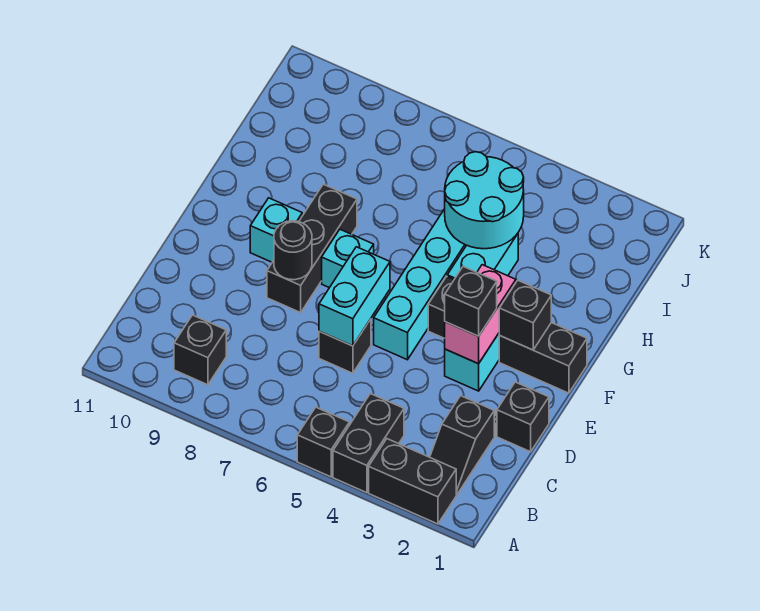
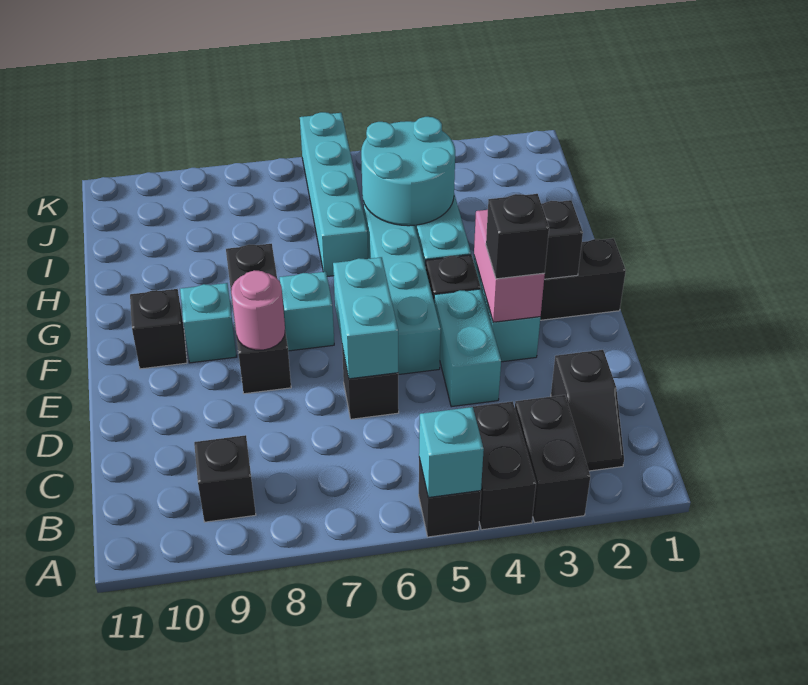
black 1x2 brick [369,439,456,524] -> black 1x2 brick turned to [515,395,590,522]
none -> cyan 1x1 brick [419,407,484,498]
black 1x1 brick [497,382,549,452] -> black 1x1 brick moved to [130,289,187,369]
none -> cyan 1x2 brick [434,289,501,407]
black 1x1 round brick [274,221,312,280] -> pink 1x1 round brick [231,270,285,350]
none -> cyan 1x4 brick [300,112,368,276]

